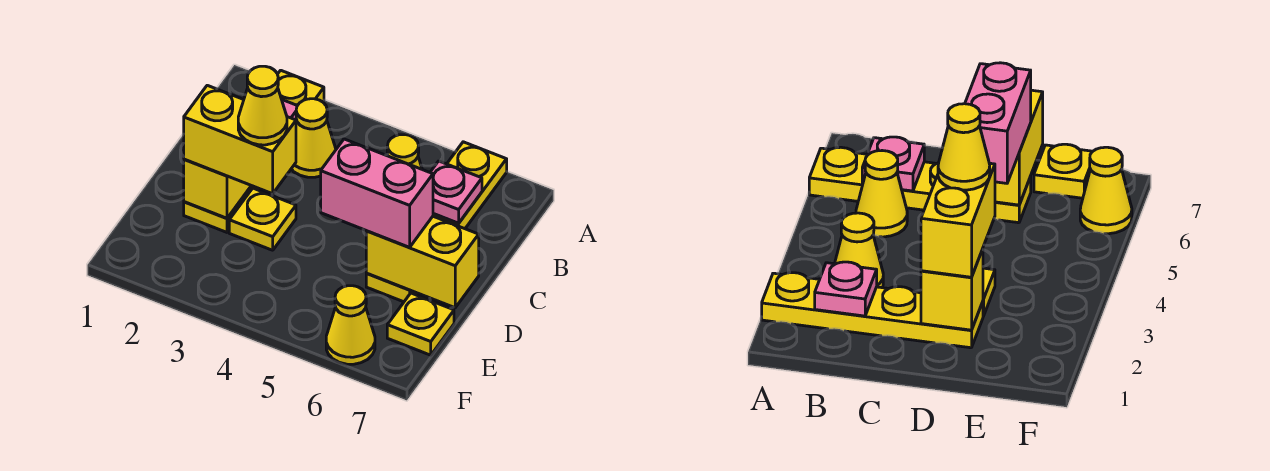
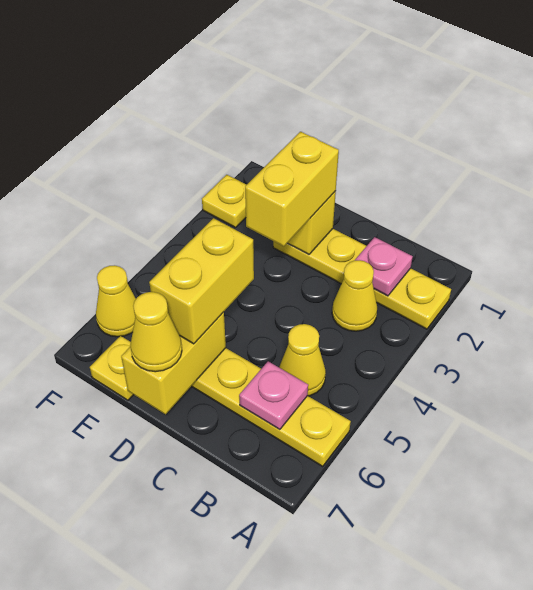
yellow 1x1 plate [229,188,296,250] -> yellow 1x1 plate moved to [202,175,246,228]
yellow 1x1 cone [238,66,287,145] -> yellow 1x1 cone moved to [130,292,182,372]
pink 1x2 brick [321,139,433,247] -> yellow 1x2 brick [149,218,254,344]

